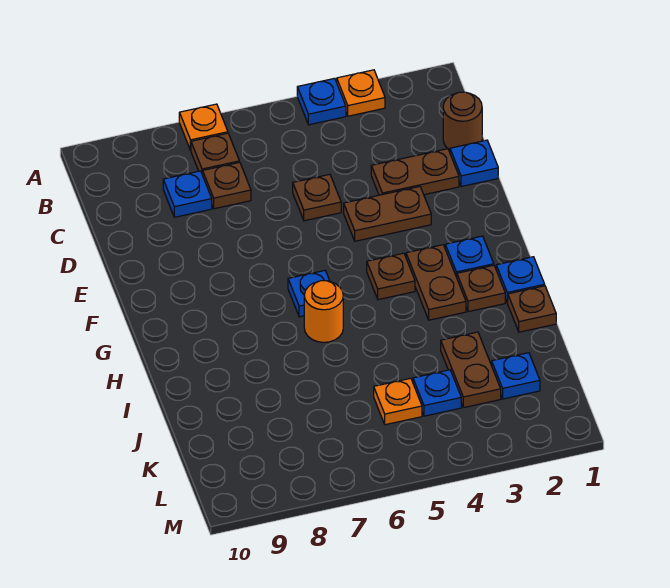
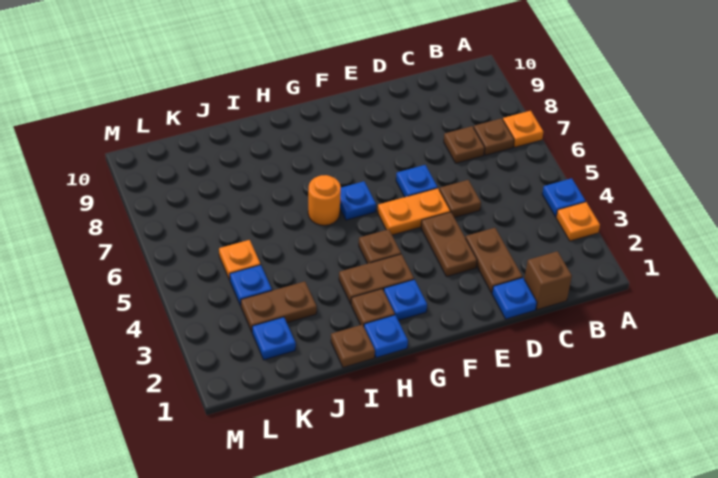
brown 1x1 round brick [443,92,482,150] -> brown 1x1 brick [524,251,572,310]
blue 1x1 plate [163,171,212,217] -> blue 1x1 plate moved to [396,165,438,197]
none -> orange 1x2 plate [378,188,450,235]

